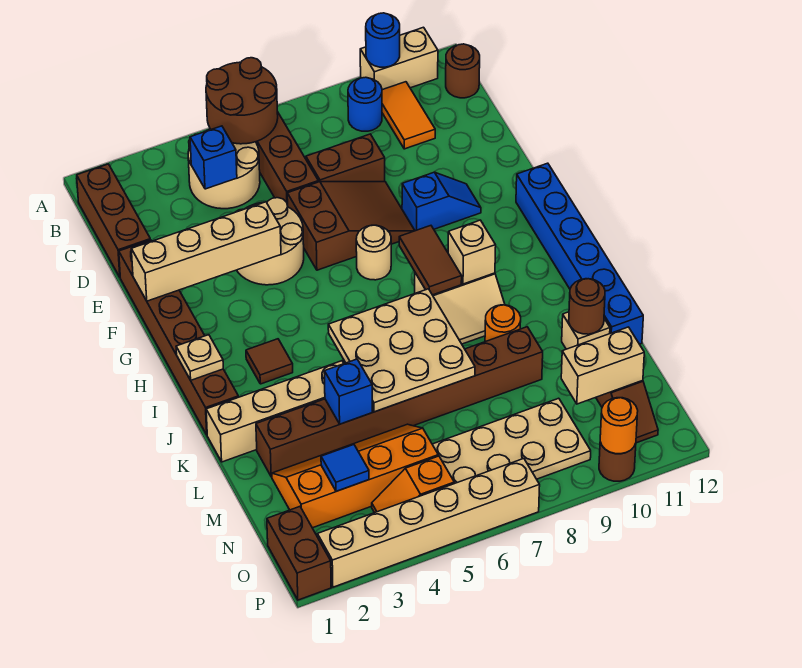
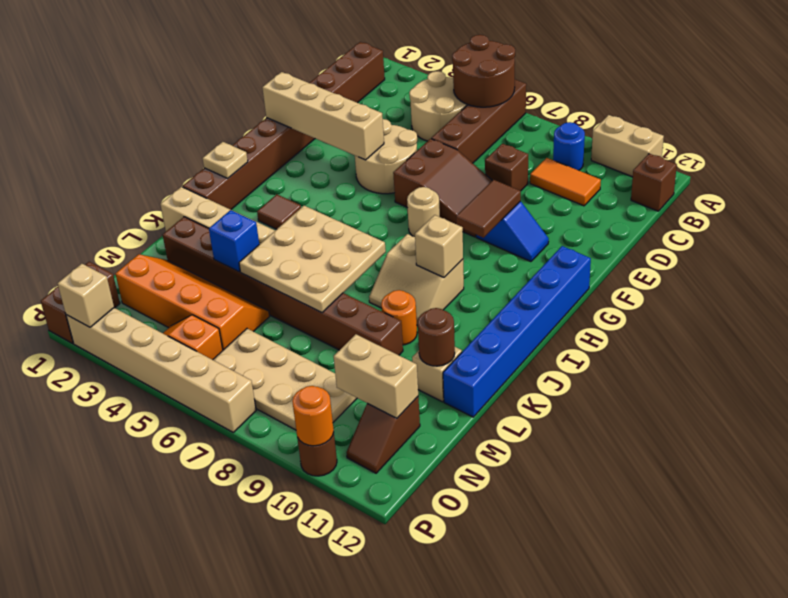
blue 1x1 round brick [366,13,400,67] -> none
orange 1x2 tile [382,82,435,149] -> orange 1x2 tile turned to [530,158,601,206]
brown 1x1 round brick [446,44,480,98] -> brown 1x1 brick [631,154,677,211]
blue 1x1 brick [190,126,237,189] -> none
brown 1x2 brick [306,134,385,182] -> brown 1x1 brick [485,144,528,191]
brown 1x2 tile [399,226,462,295] -> brown 1x2 tile moved to [456,180,521,238]
blue 1x1 tile [321,445,369,491] -> none
none -> tan 1x1 brick [58,264,114,327]

